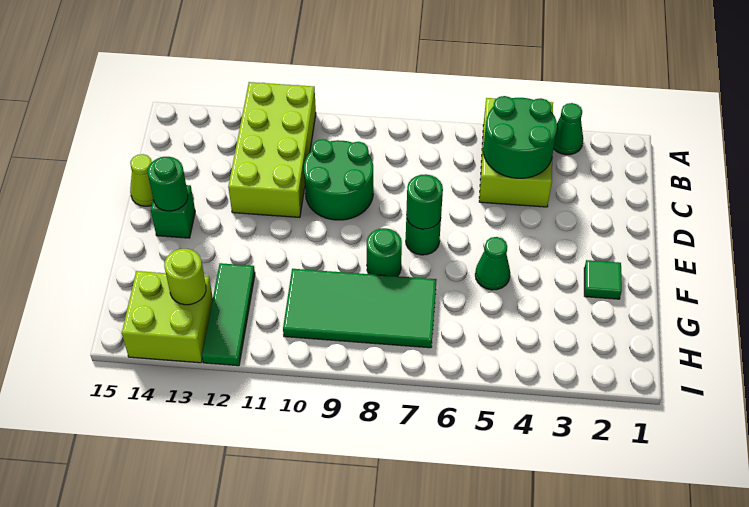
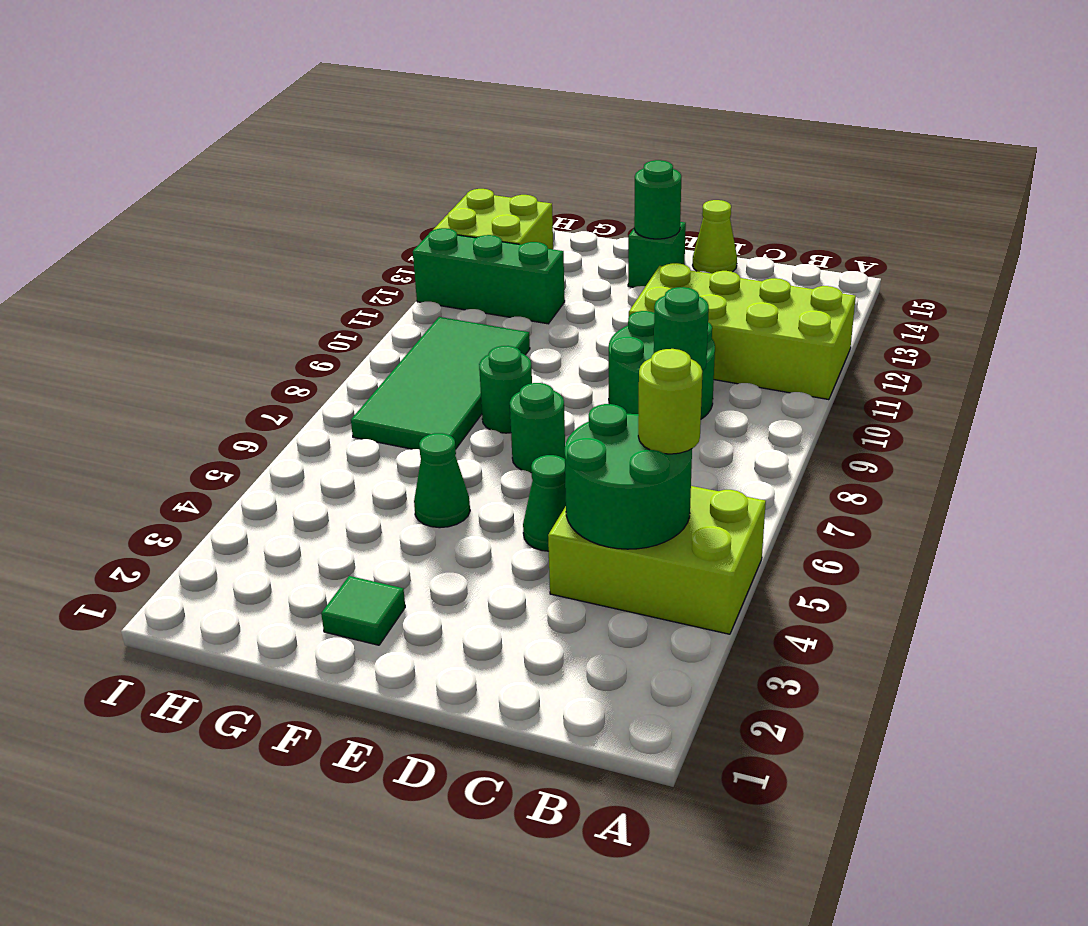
green 1x1 cone [554,103,583,155] -> green 1x1 cone moved to [523,455,566,551]
green 1x1 round brick [406,174,443,229] -> green 1x1 round brick moved to [654,287,709,371]
green 1x3 tile [202,263,255,366] -> green 1x3 brick [413,228,565,324]
lime 1x1 round brick [164,249,206,305] -> lime 1x1 round brick moved to [638,349,702,454]

